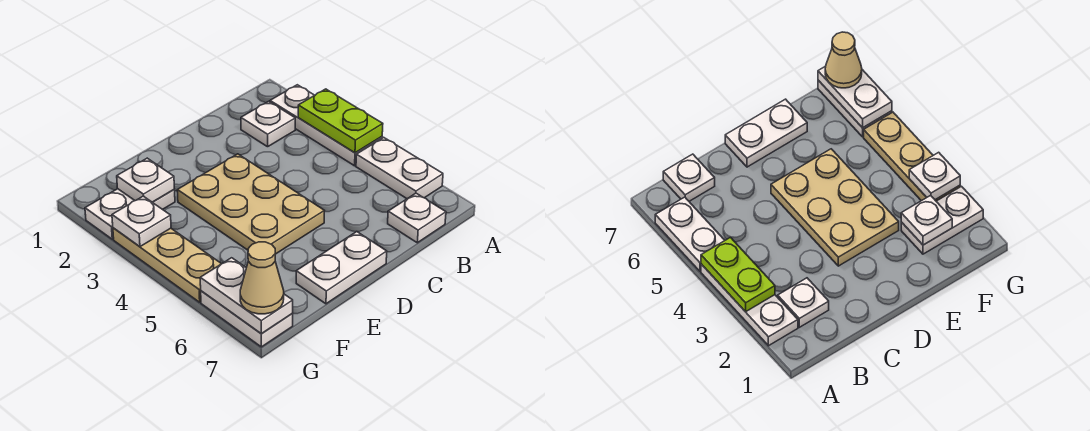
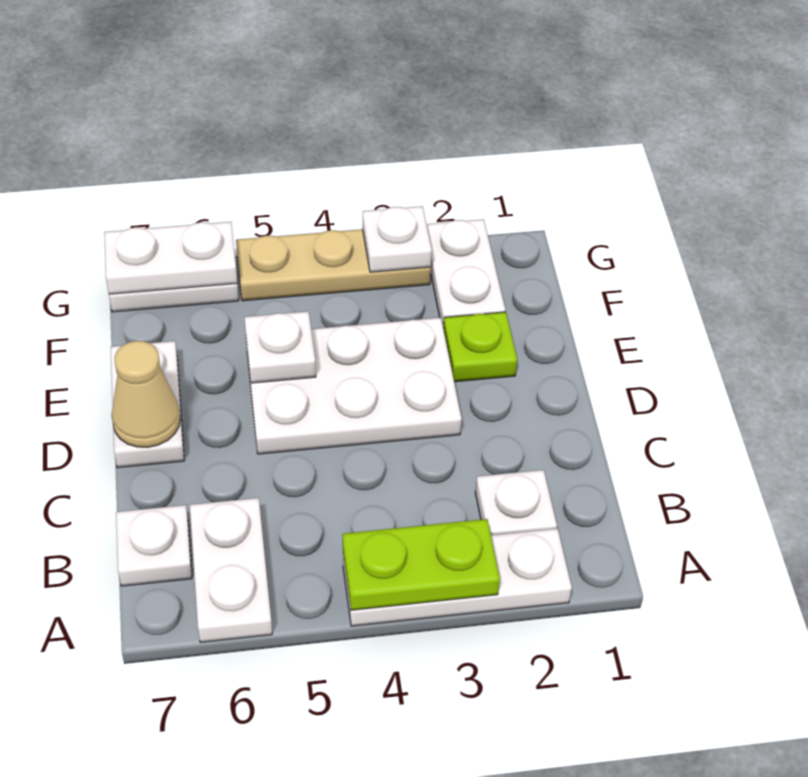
white 1x2 plate [356,137,443,199] -> white 1x2 plate turned to [190,498,272,642]
tan 2x3 plate [177,154,324,254] -> white 2x3 plate [246,318,462,454]
none -> lime 1x1 plate [443,312,517,382]
white 1x1 plate [117,158,174,202] -> white 1x1 plate moved to [244,311,316,383]
tan 1x1 cone [240,242,284,314] -> tan 1x1 cone moved to [111,341,180,447]

